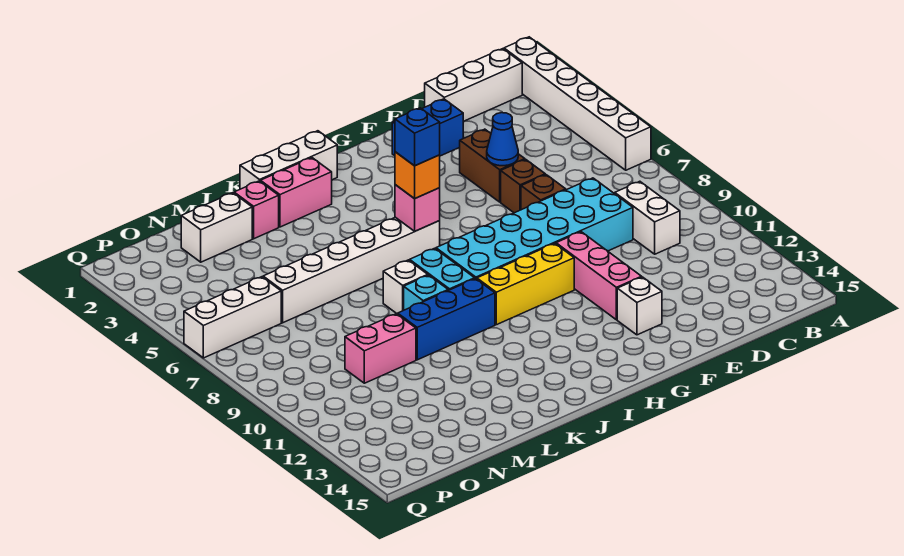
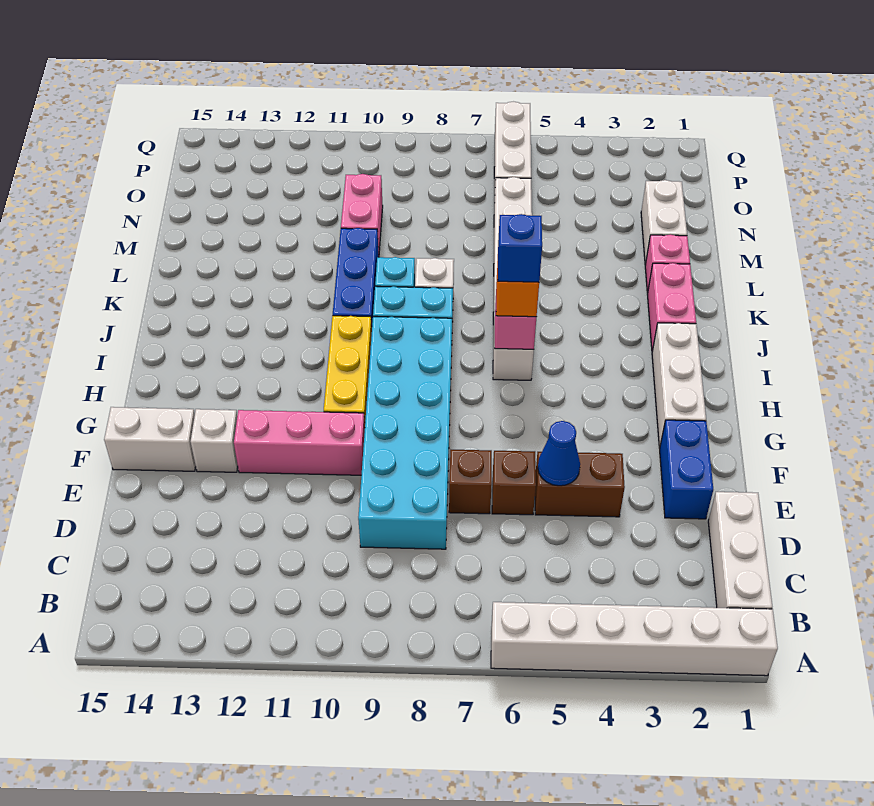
white 1x2 brick [615,181,680,254] -> white 1x2 brick moved to [104,407,196,471]
white 1x3 brick [240,131,337,189] -> white 1x3 brick moved to [652,323,706,448]

